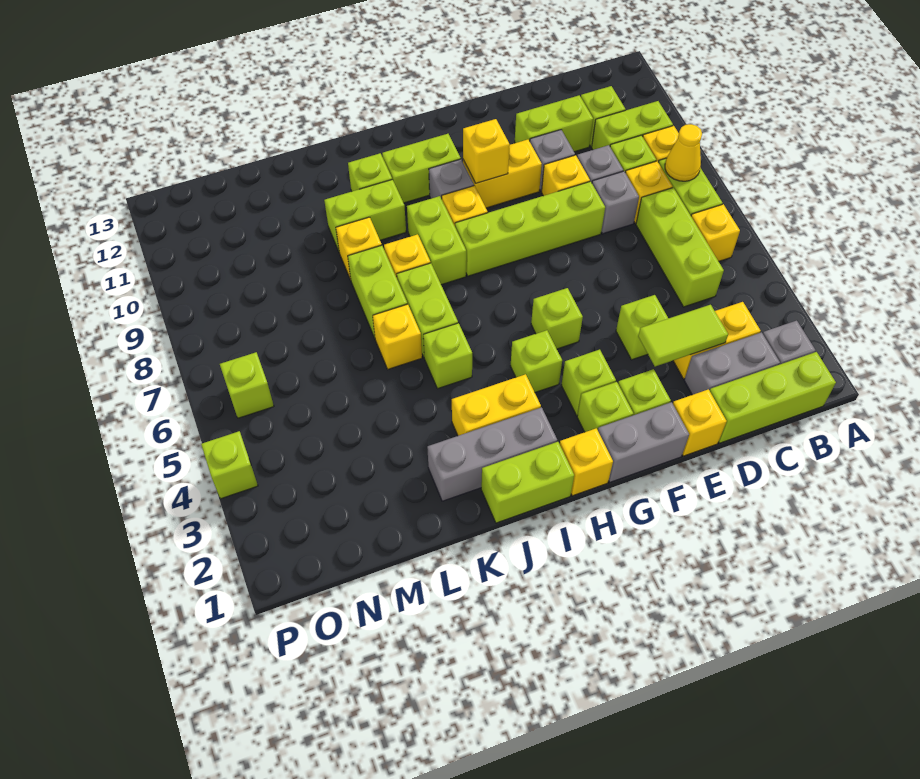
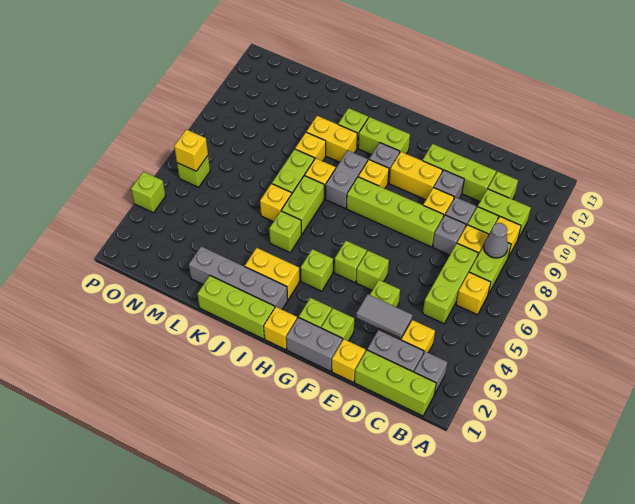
yellow 1x1 cone [665,124,702,181] -> grey 1x1 cone [484,223,508,258]
lime 1x2 tile [638,305,728,366] -> grey 1x2 tile [356,294,413,339]
lime 1x2 brick [515,95,593,152] -> lime 1x3 brick [423,144,496,201]
lime 1x1 brick [561,350,616,415] -> lime 1x1 brick moved to [356,251,389,290]
yellow 1x1 brick [463,119,510,183] -> yellow 1x1 brick moved to [174,130,208,171]
lime 1x2 brick [481,442,574,523] -> lime 1x3 brick [197,276,275,339]
grey 1x3 brick [427,407,557,501] -> grey 1x4 brick [189,246,288,309]
lime 1x2 brick [407,196,466,285] -> grey 1x2 brick [326,151,368,209]
lime 1x2 brick [324,179,406,251] -> yellow 1x2 brick [307,116,357,162]

